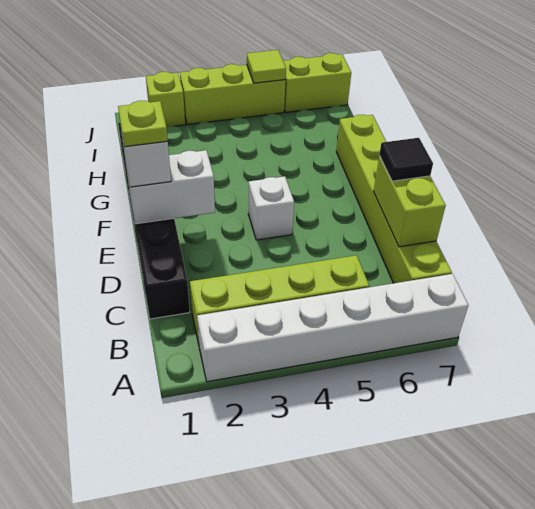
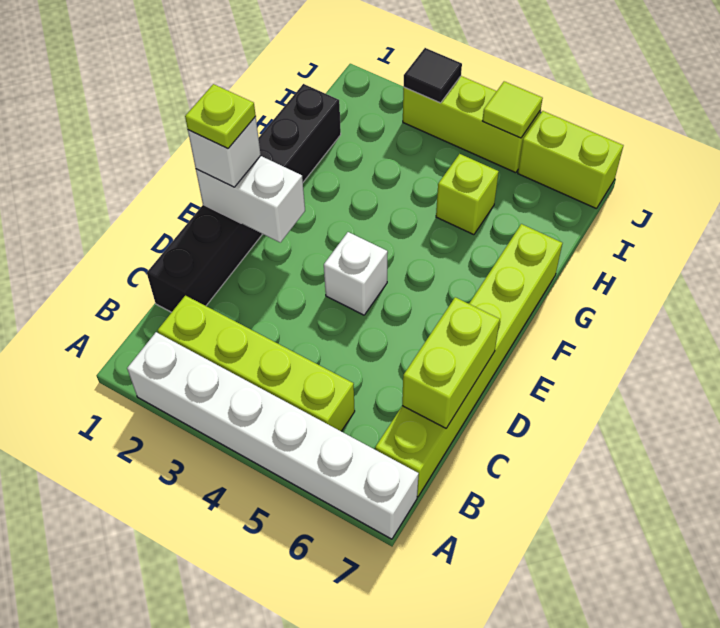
black 1x1 tile [379,138,433,181] -> black 1x1 tile moved to [404,48,462,103]
lime 1x1 brick [146,72,185,127] -> lime 1x1 brick moved to [436,154,499,235]

